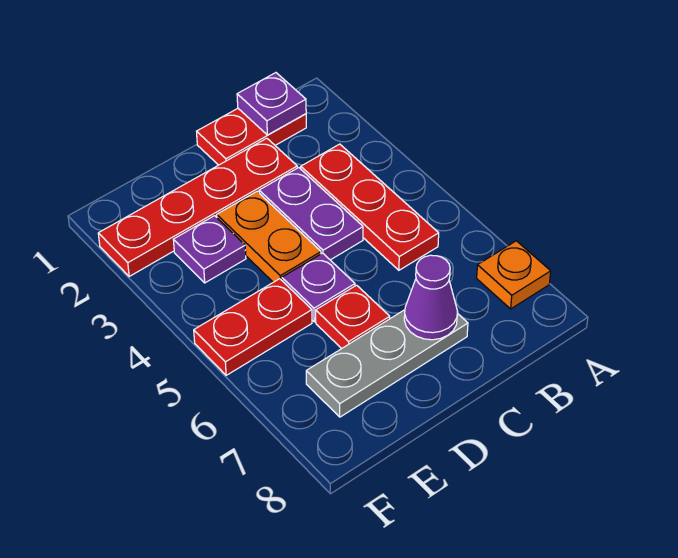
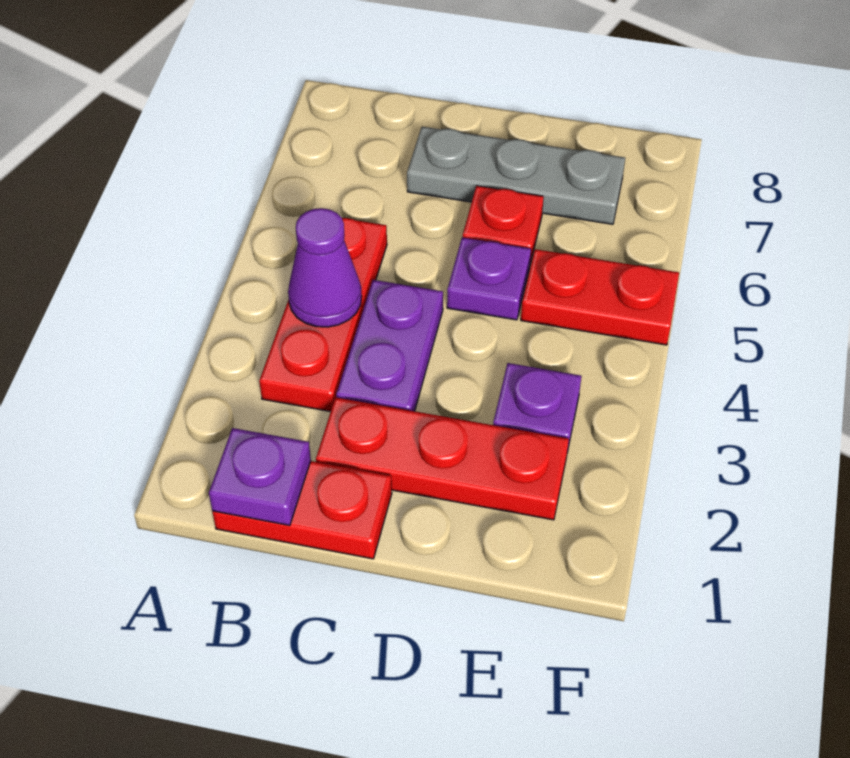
orange 1x1 plate [477,241,551,309] -> none
red 1x4 plate [98,138,297,276] -> red 1x3 plate [316,397,569,520]
purple 1x1 cone [404,255,458,340] -> purple 1x1 cone moved to [288,208,362,327]
orange 1x2 plate [217,192,321,282] -> none

